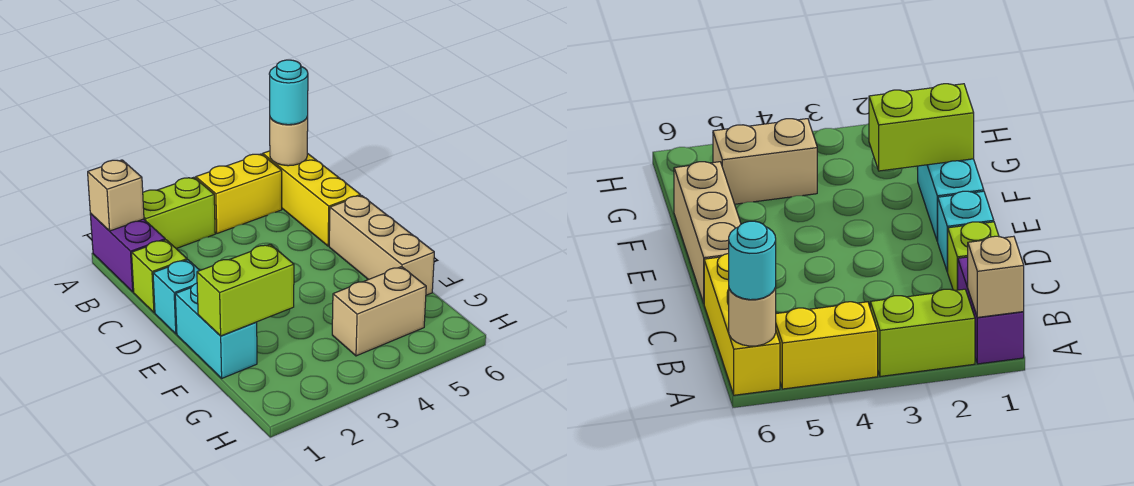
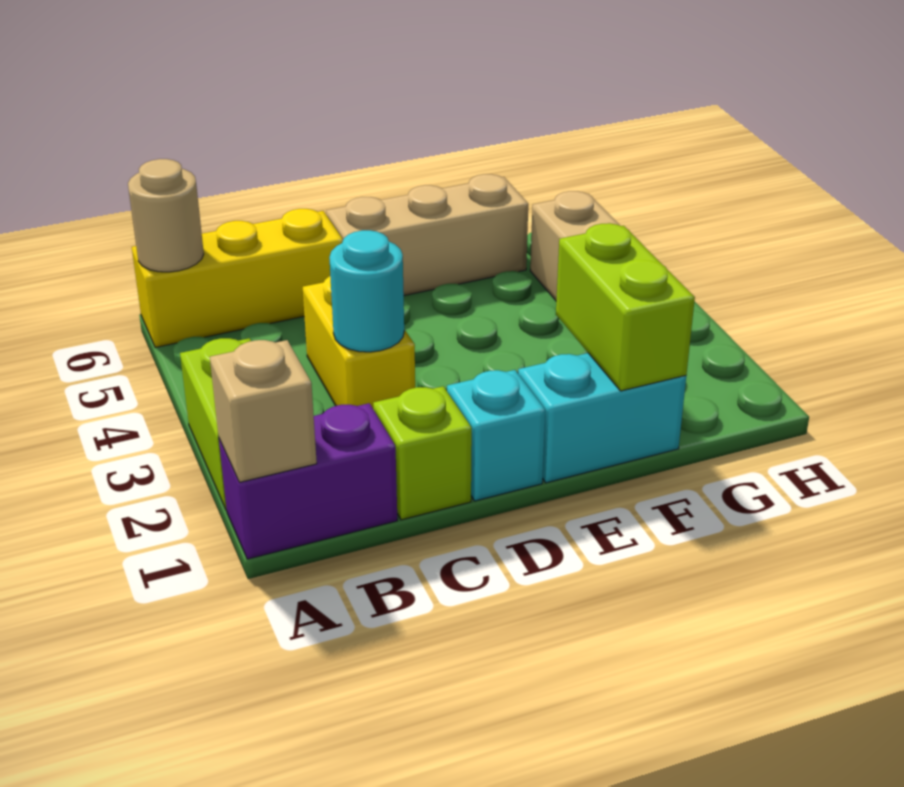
yellow 1x2 brick [196,154,282,233] -> yellow 1x2 brick moved to [303,276,415,408]
cyan 1x1 round brick [269,60,308,125] -> cyan 1x1 round brick moved to [329,230,404,352]

